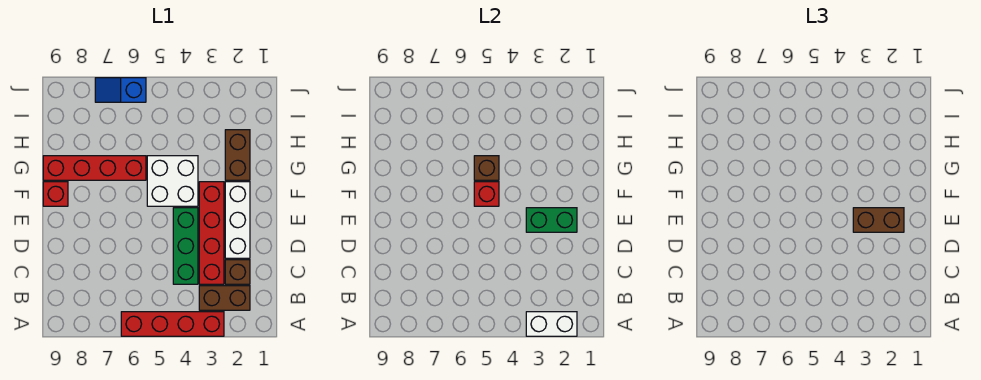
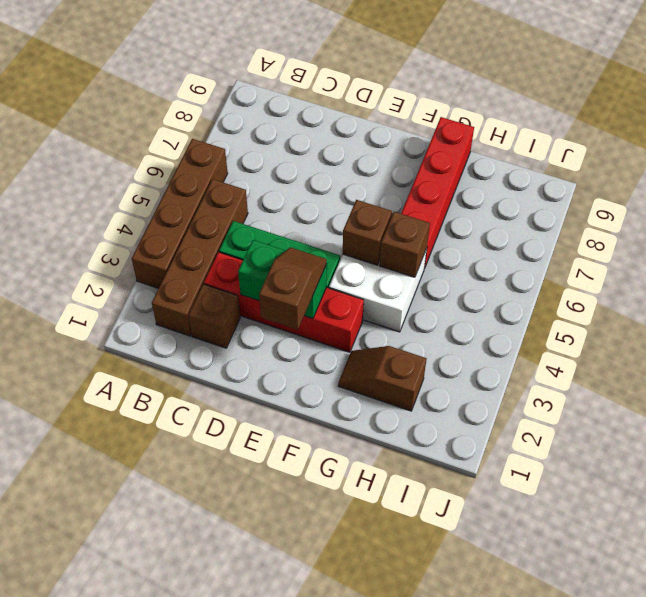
white 1x2 brick [526,312,577,336] -> none
red 1x4 brick [121,312,224,336] -> brown 1x4 brick [132,139,228,288]
brown 1x2 brick [199,286,250,310] -> brown 1x4 brick [152,179,248,336]
white 1x3 brick [225,182,250,258] -> none
green 1x2 brick [526,208,577,232] -> green 1x2 brick turned to [238,240,327,318]
brown 1x2 brick [853,208,904,232] -> brown 1x2 slope [259,247,327,330]
red 1x1 brick [474,182,499,206] -> brown 1x1 brick [343,200,392,265]
red 1x1 brick [43,182,68,206] -> none
brown 1x2 brick [225,130,250,180] -> brown 1x2 slope [338,346,427,411]
blue 1x2 slope [95,78,146,102] -> none

